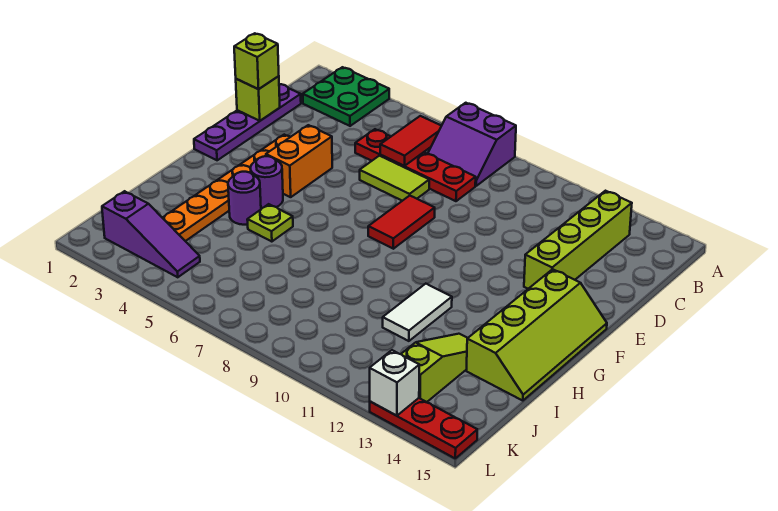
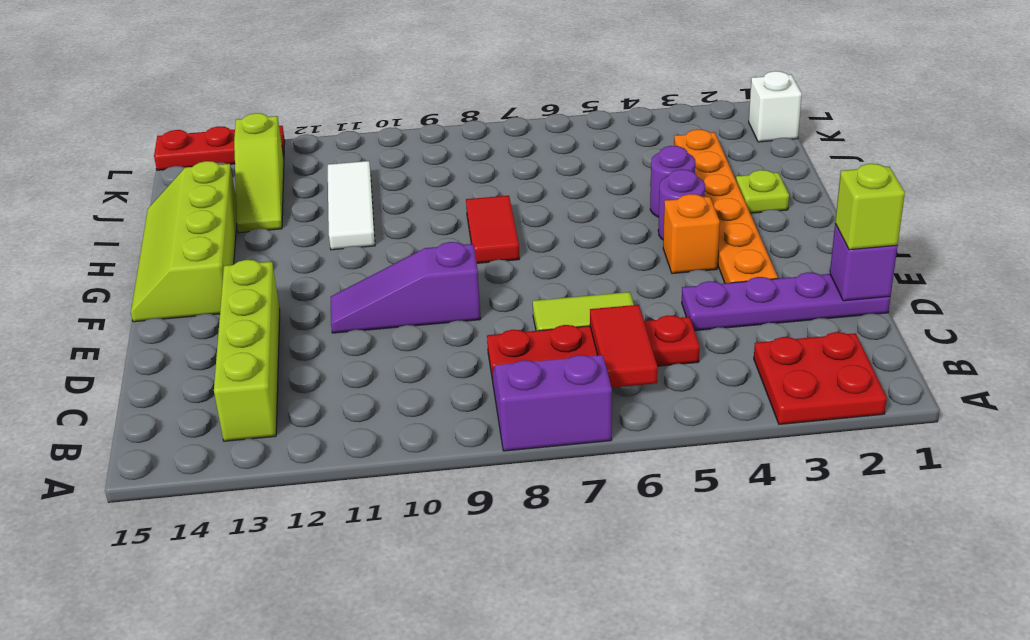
green 2x2 plate [303,67,389,126] -> red 2x2 plate [754,332,887,424]
purple 1x4 plate [194,84,301,160] -> purple 1x4 plate turned to [682,272,890,331]
lime 1x1 brick [236,76,280,121] -> purple 1x1 brick [830,224,897,301]
orange 1x2 brick [266,125,332,197] -> orange 1x1 brick [663,194,720,274]
red 1x2 tile [368,196,435,249] -> red 1x2 tile moved to [466,196,519,263]
lime 1x1 plate [247,204,293,242] -> lime 1x1 plate moved to [736,170,789,213]
white 1x2 tile [383,284,452,341] -> white 1x3 tile [328,161,375,250]
purple 1x3 slope [102,191,200,277] -> purple 1x3 slope moved to [331,242,481,333]
white 1x1 brick [370,350,419,416] -> white 1x1 brick moved to [749,71,802,142]

